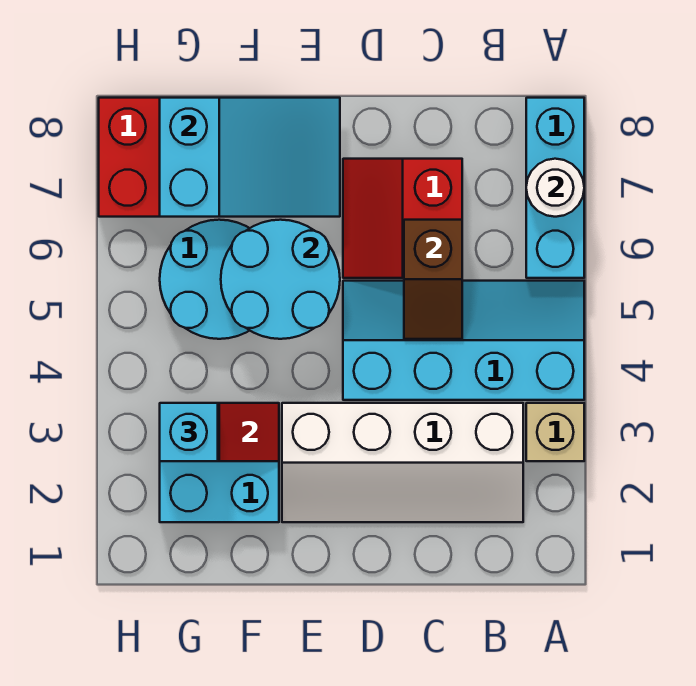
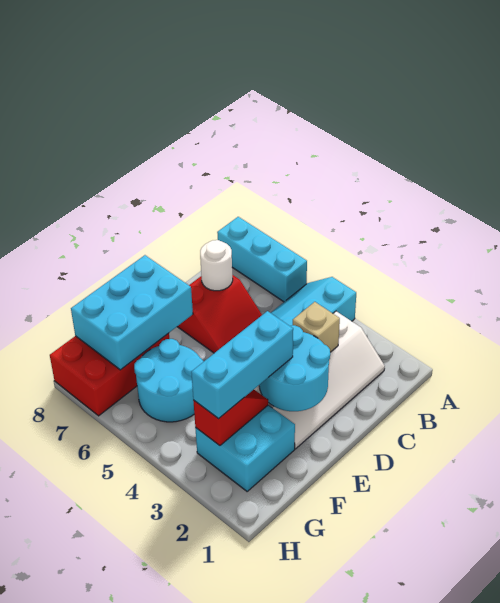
tan 1x1 brick [526,403,584,461] -> tan 1x1 brick moved to [293,302,340,352]
white 1x1 round brick [526,159,584,217] -> white 1x1 round brick moved to [200,240,233,291]
brown 1x2 slope [404,220,462,339] -> none
red 2x2 slope [343,159,462,278] -> red 2x2 slope turned to [177,275,262,353]
cyan 2x2 round brick [221,220,340,339] -> cyan 2x2 round brick moved to [259,325,330,411]
cyan 2x3 slope [160,98,340,217] -> cyan 2x3 brick [71,255,193,370]
cyan 1x1 brick [160,403,218,461] -> cyan 1x3 brick [191,311,293,419]

